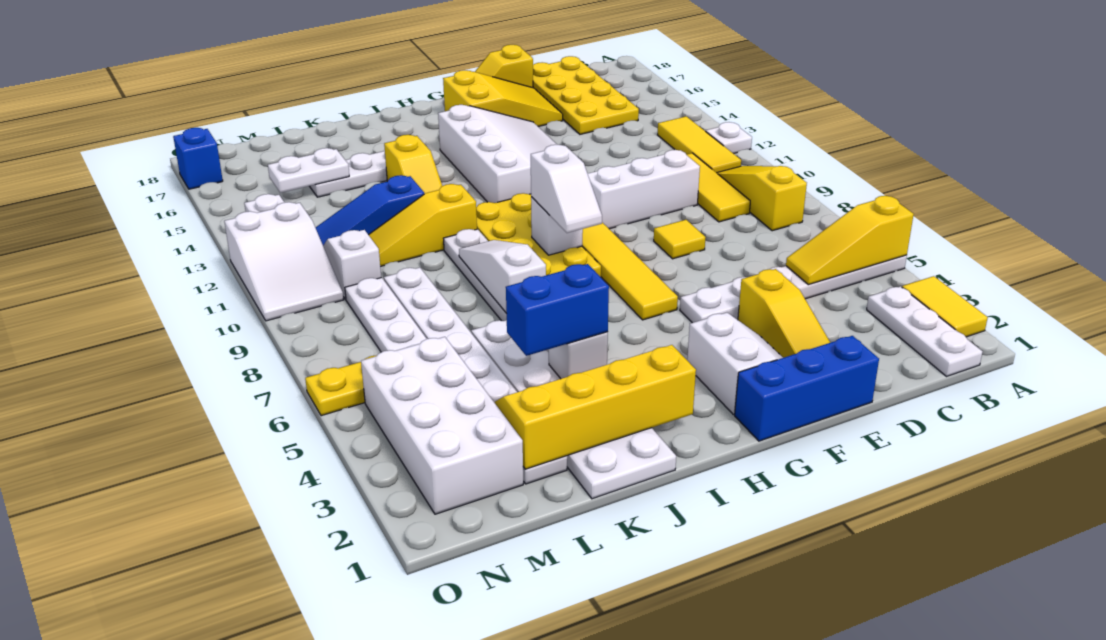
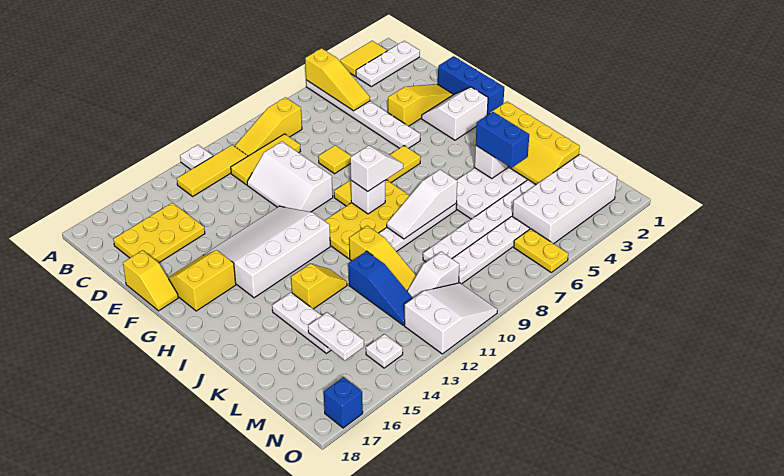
yellow 2x4 plate [533,56,639,134] -> yellow 2x3 plate [113,203,205,263]
yellow 2x3 slope [443,70,563,126] -> yellow 2x2 slope [168,250,236,311]

